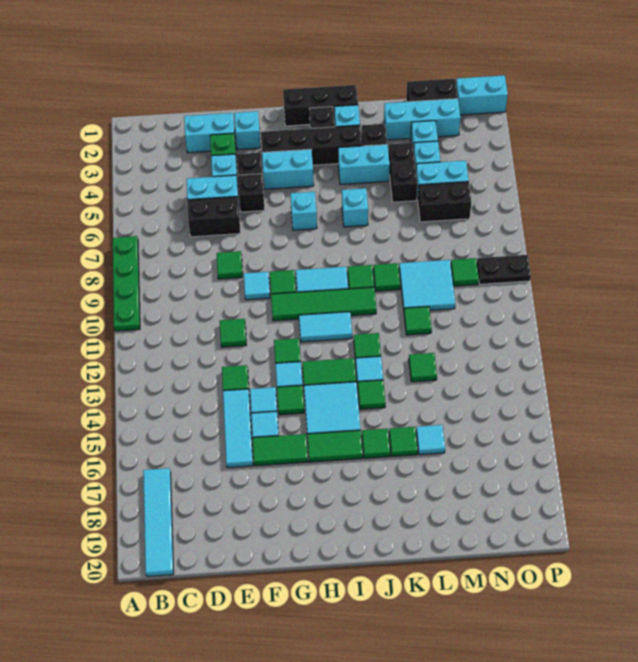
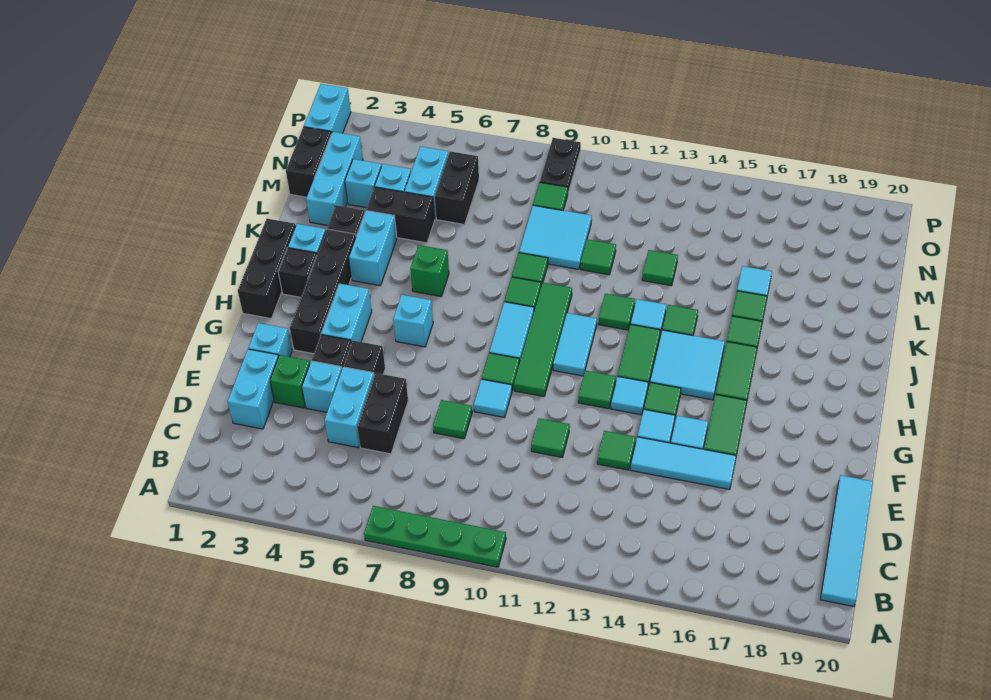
cyan 1x4 tile [143,468,174,576] -> cyan 1x4 tile turned to [820,475,873,606]
cyan 1x1 brick [342,188,368,227] -> green 1x1 brick [410,245,449,296]

